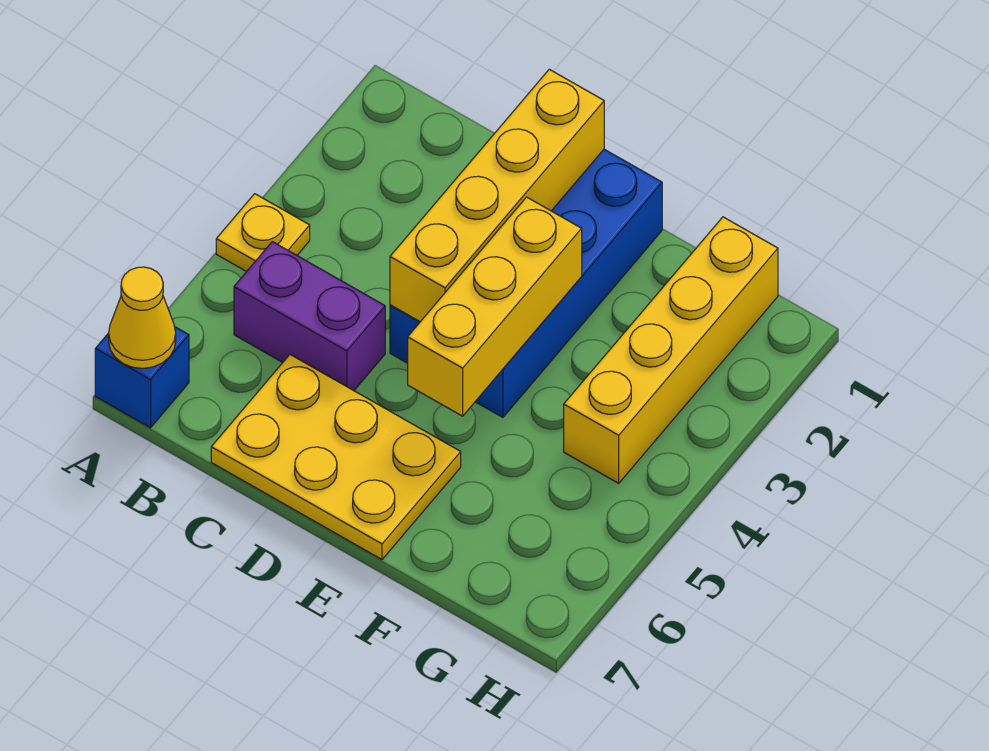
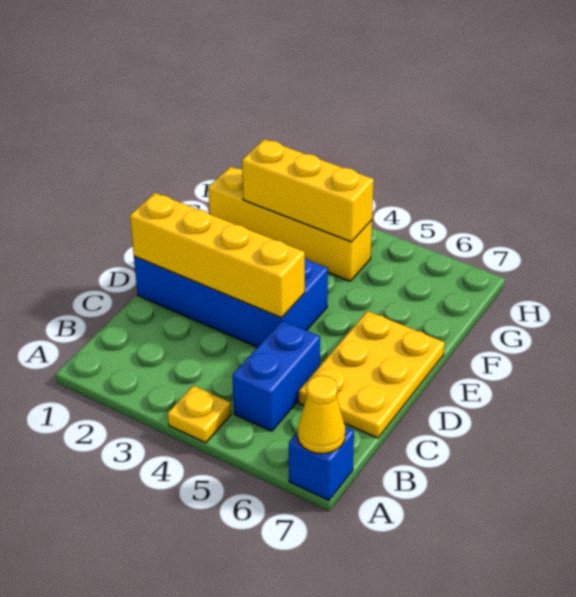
purple 1x2 brick [234,242,385,391] -> blue 1x2 brick [232,320,320,431]
yellow 1x3 brick [408,197,582,416] -> yellow 1x3 brick moved to [242,139,374,242]

